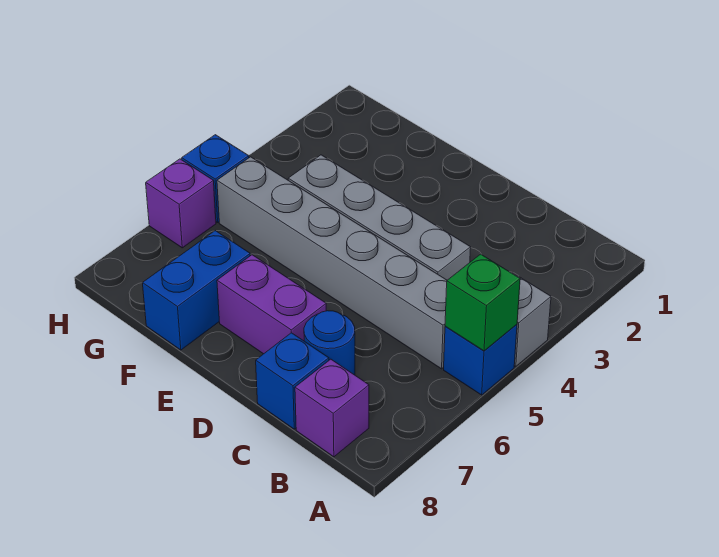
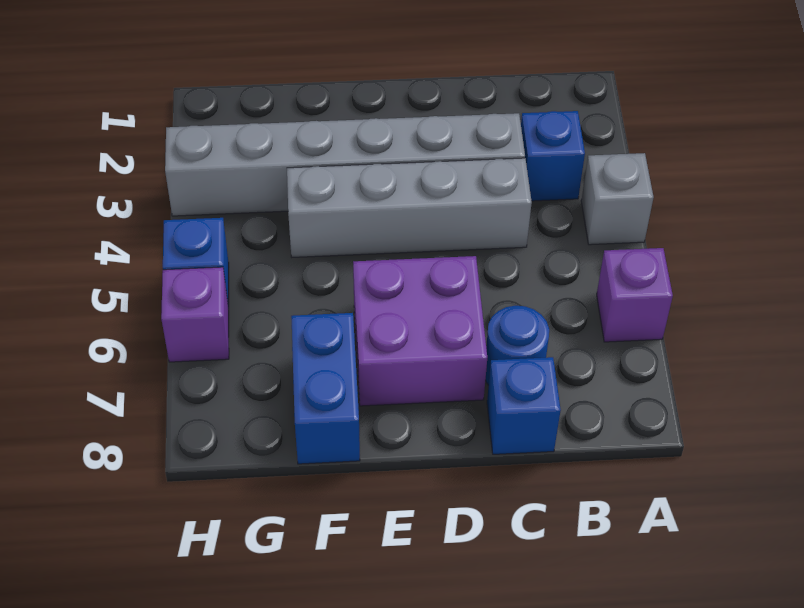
blue 1x1 brick [444,324,517,395] -> blue 1x1 brick moved to [521,111,585,201]
green 1x1 brick [445,254,520,351] -> none
grey 1x6 brick [217,157,447,369] -> grey 1x6 brick moved to [165,113,525,216]
purple 1x1 brick [295,359,369,457] -> purple 1x1 brick moved to [597,248,673,342]
purple 1x2 brick [217,255,326,354] -> purple 2x2 brick [353,256,487,406]

